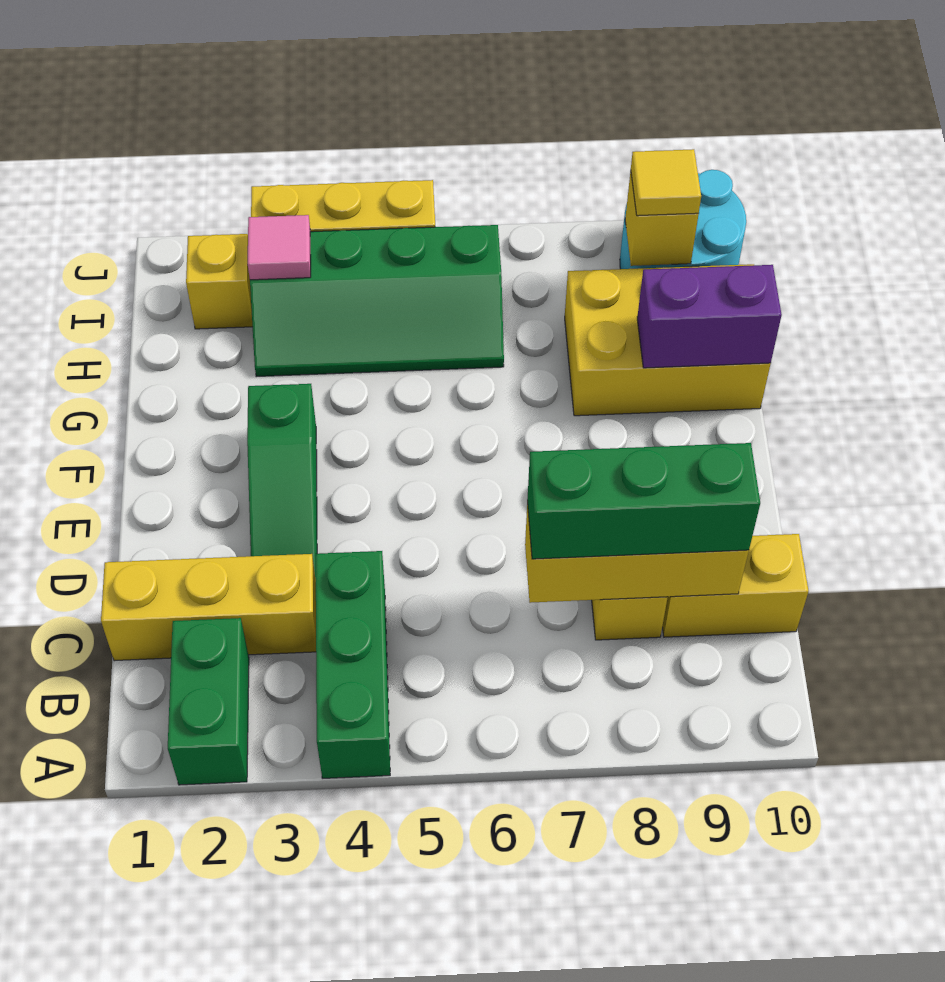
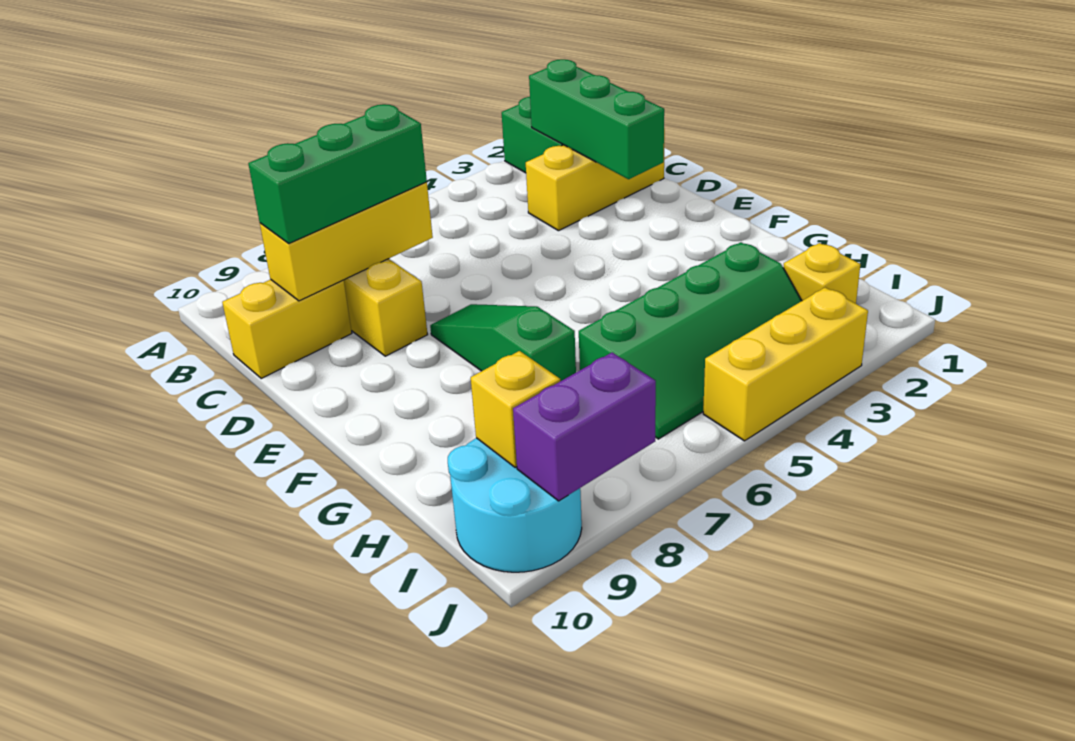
green 1x3 brick [316,551,390,778] -> green 1x3 brick moved to [529,59,664,179]
green 1x3 slope [247,384,317,579] -> green 1x3 slope moved to [430,304,576,381]
yellow 2x3 brick [565,264,771,416] -> none
purple 1x2 brick [637,265,782,368] -> purple 1x2 brick moved to [513,352,656,501]
green 2x4 slope [250,225,504,377] -> green 2x4 slope turned to [579,242,802,439]
pink 1x1 tile [248,215,311,280] -> none
yellow 1x1 tile [631,149,701,216] -> none

